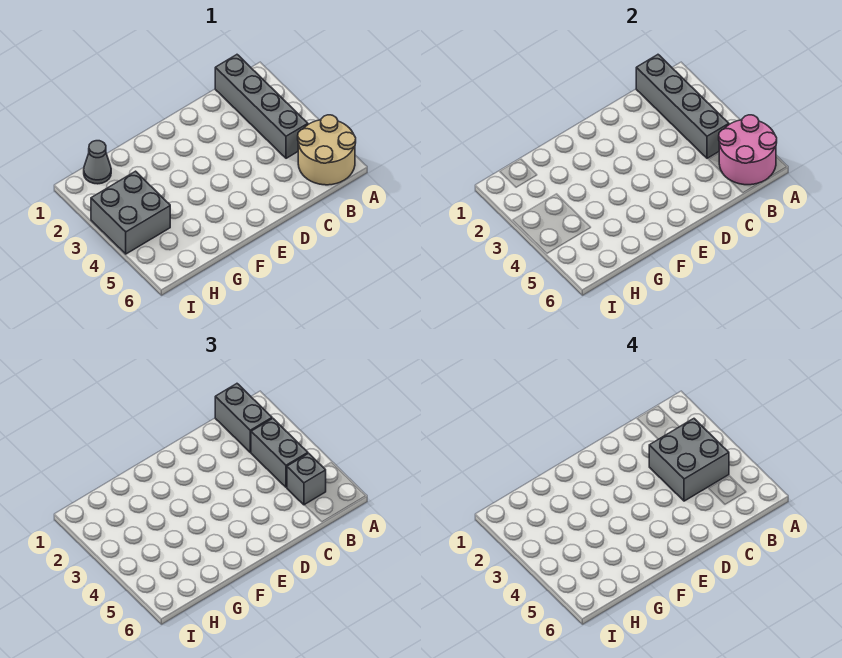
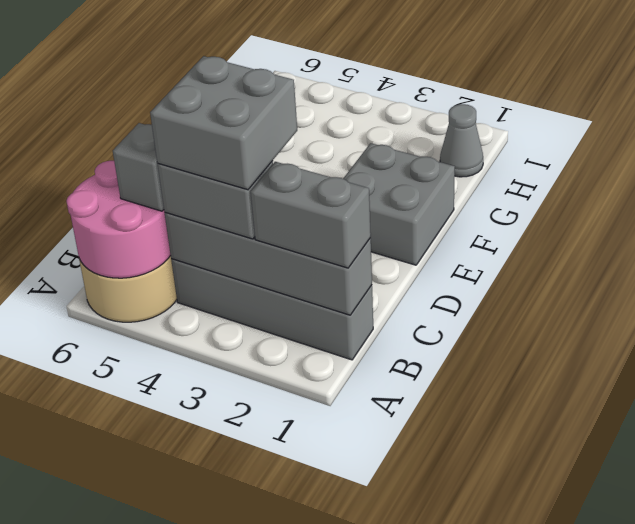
grey 2x2 brick [91,171,170,254] -> grey 2x2 brick moved to [343,143,455,265]

